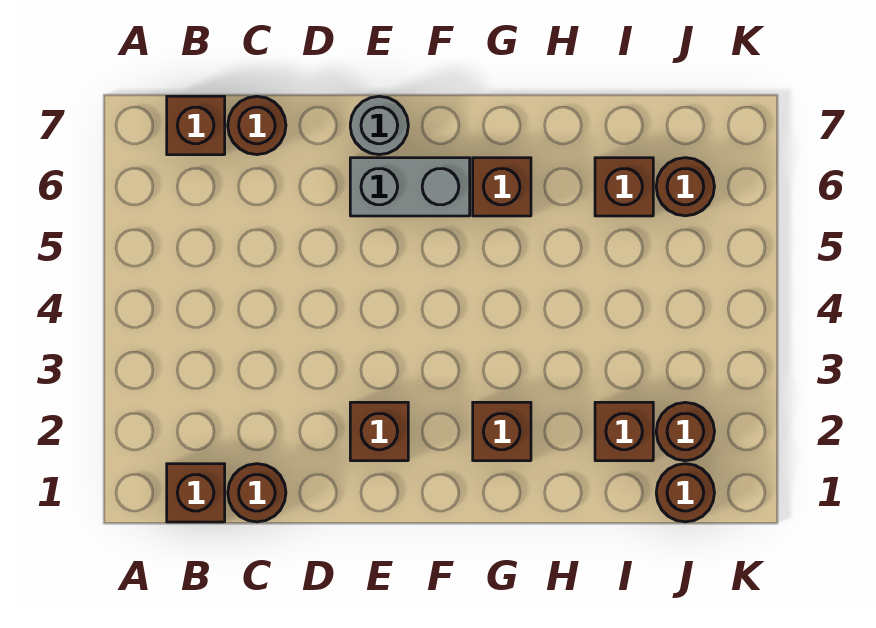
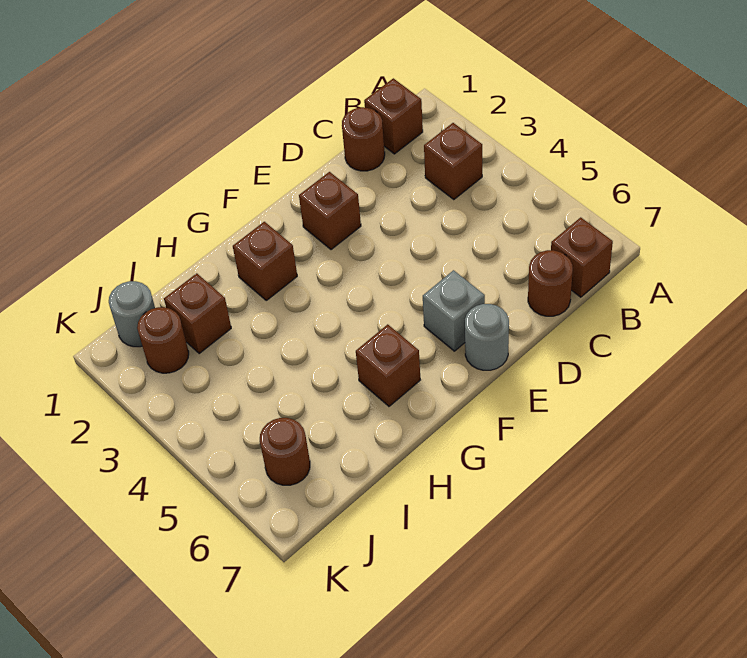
grey 1x2 brick [350,158,470,216] -> grey 1x1 brick [423,270,485,351]
brown 1x1 brick [595,158,653,216] -> brown 1x1 brick moved to [424,123,482,200]
brown 1x1 round brick [656,464,714,522] -> grey 1x1 round brick [109,281,155,347]

